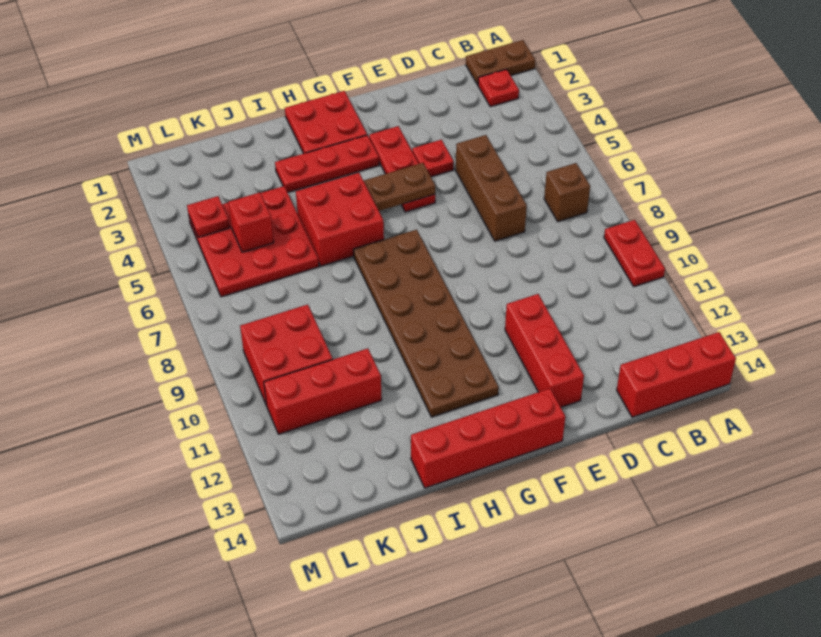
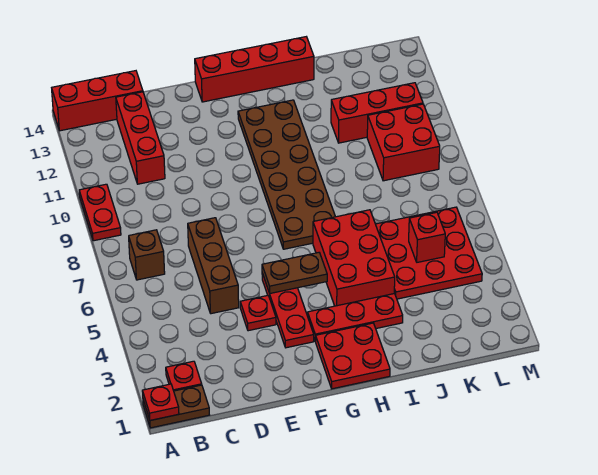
red 1x3 brick [505,294,584,407] -> red 1x3 brick moved to [116,92,165,184]
red 2x2 brick [296,173,384,266] -> red 2x3 brick [313,210,395,306]
red 1x1 plate [187,196,230,237] -> red 1x1 plate moved to [142,384,179,420]

